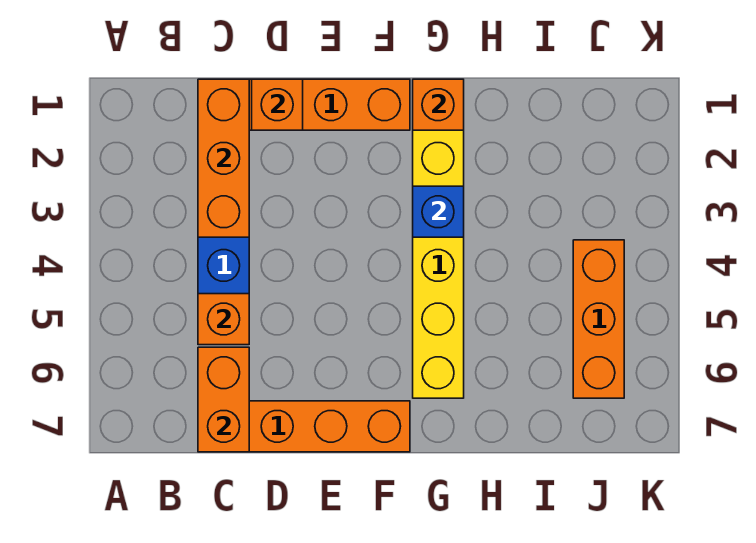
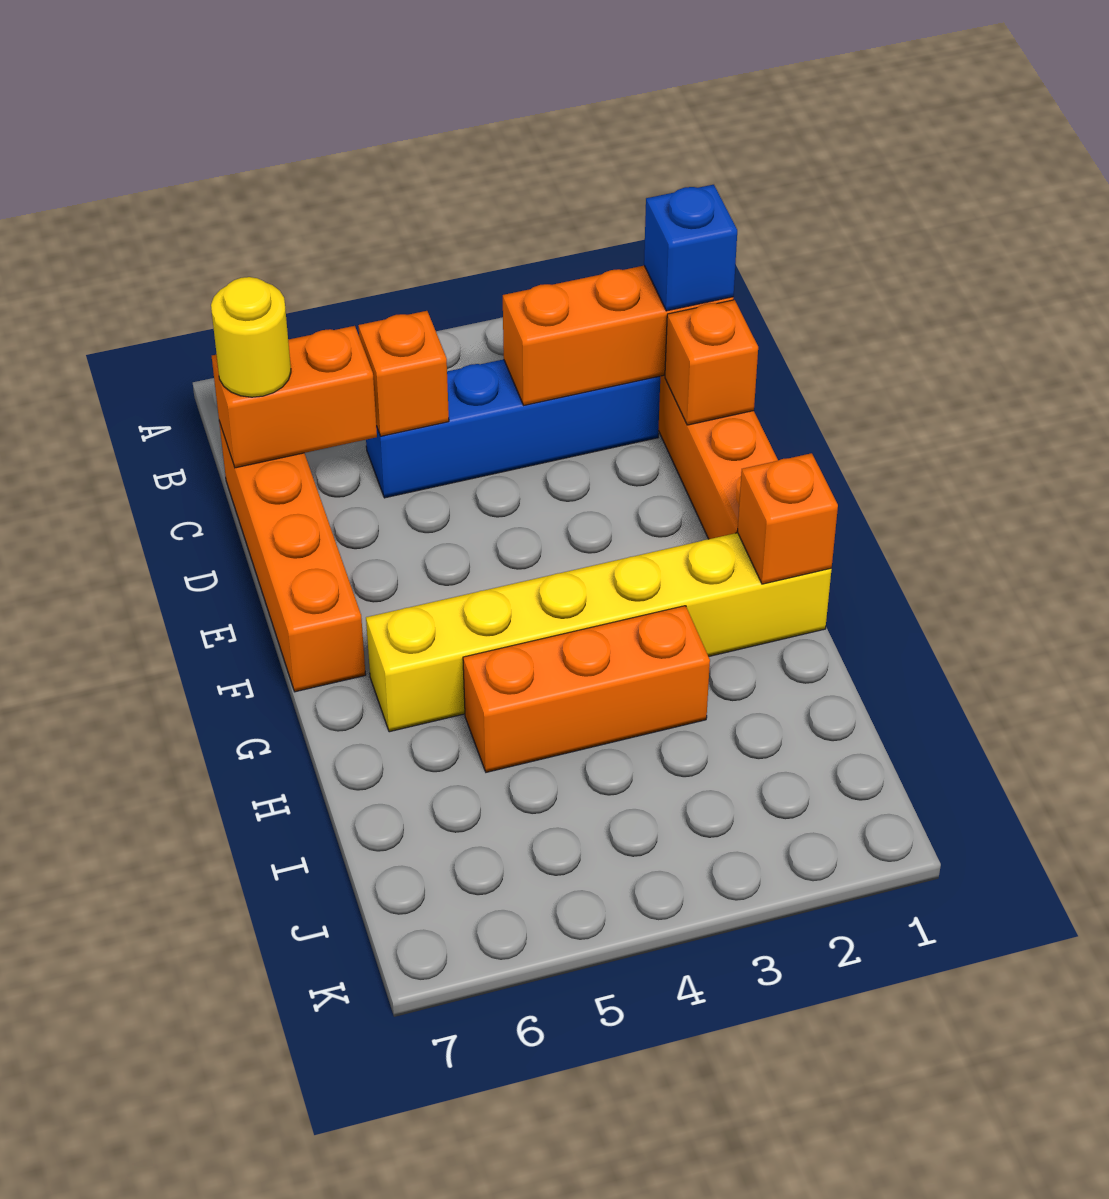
none -> yellow 1x1 round brick [211,277,291,397]
blue 1x1 brick [413,186,464,237] -> blue 1x1 brick moved to [644,185,737,311]
orange 1x3 brick [573,240,624,398] -> orange 1x3 brick moved to [463,606,710,772]

